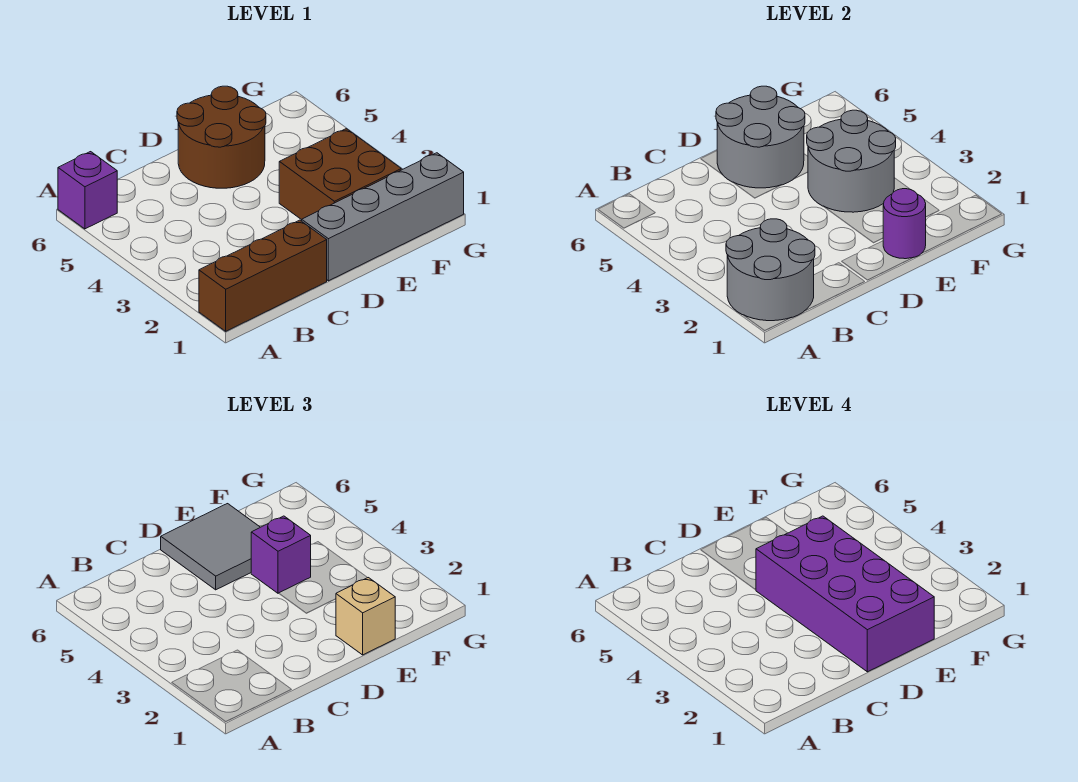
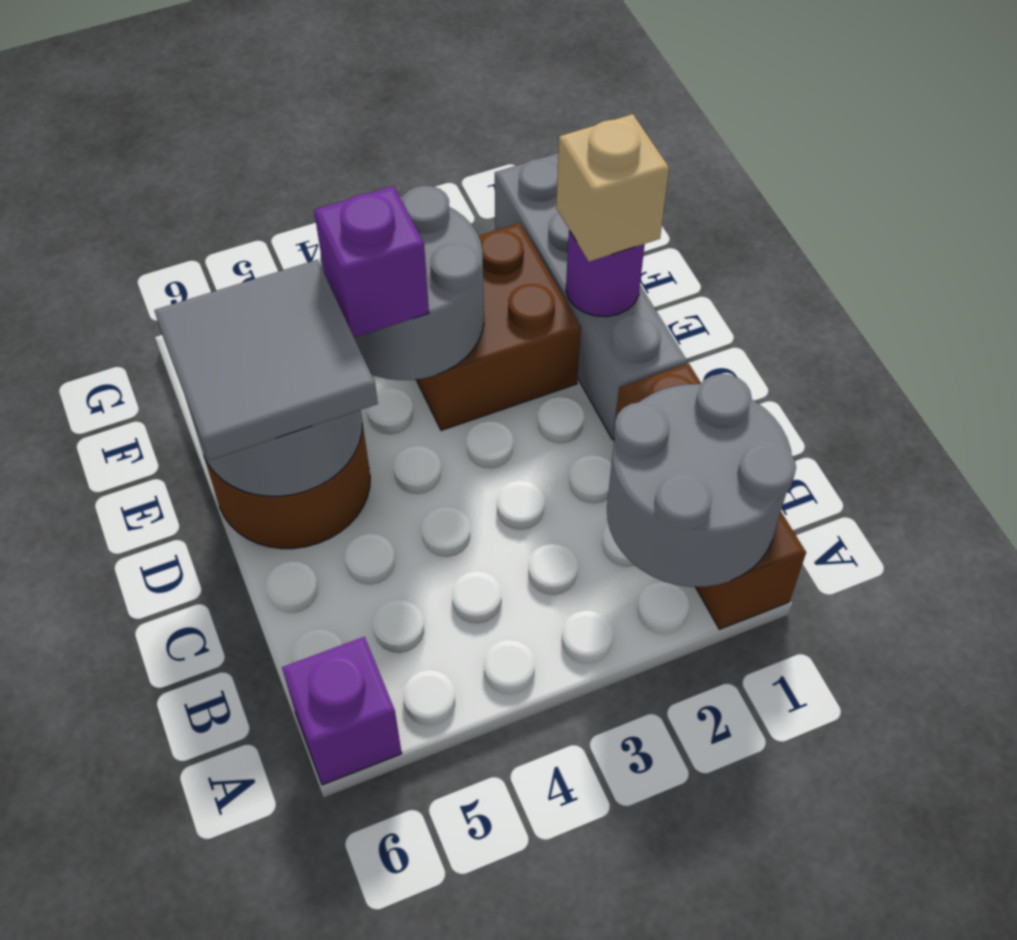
purple 2x4 brick [756,516,934,672] -> none

